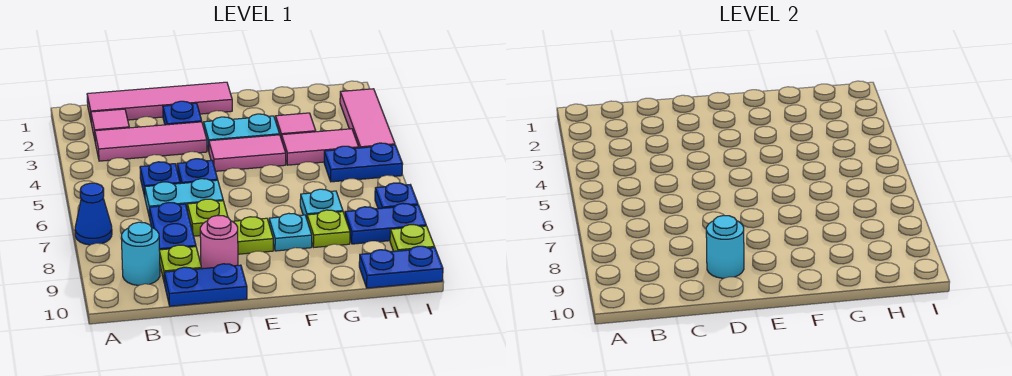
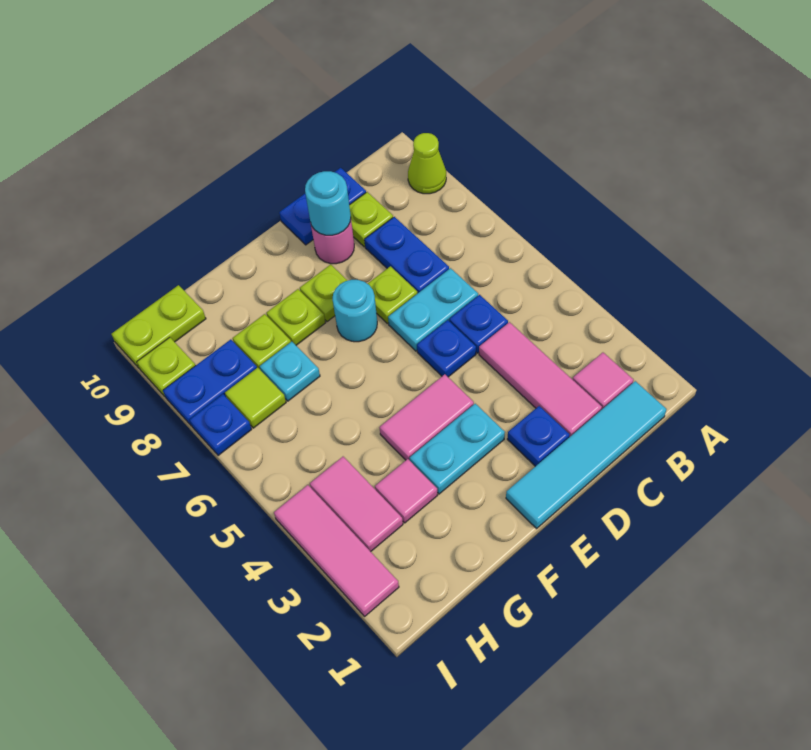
blue 1x1 cone [75,183,112,245] -> none
none -> lime 1x1 cone [408,133,446,194]
pink 1x4 tile [87,82,232,120] -> cyan 1x4 tile [506,381,666,528]
pink 1x3 tile [95,122,207,161] -> pink 1x3 tile turned to [479,322,602,437]
cyan 1x1 round brick [121,222,160,285] -> cyan 1x1 round brick moved to [333,280,377,342]
cyan 1x1 plate [269,213,312,251] -> lime 1x1 plate [267,289,325,345]
pink 1x2 tile [282,129,359,165] -> pink 1x2 tile turned to [310,457,403,552]
blue 1x2 plate [324,143,403,182] -> none
none -> lime 1x1 tile [225,368,286,428]
blue 1x2 plate [359,246,443,288] -> lime 1x2 plate [112,285,206,368]

